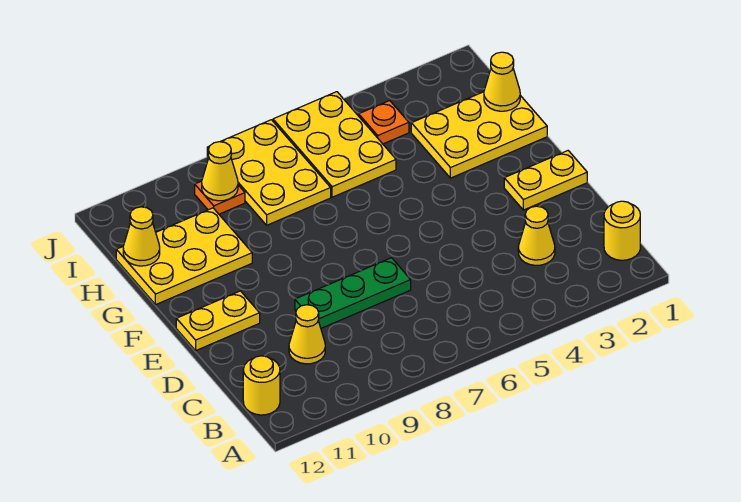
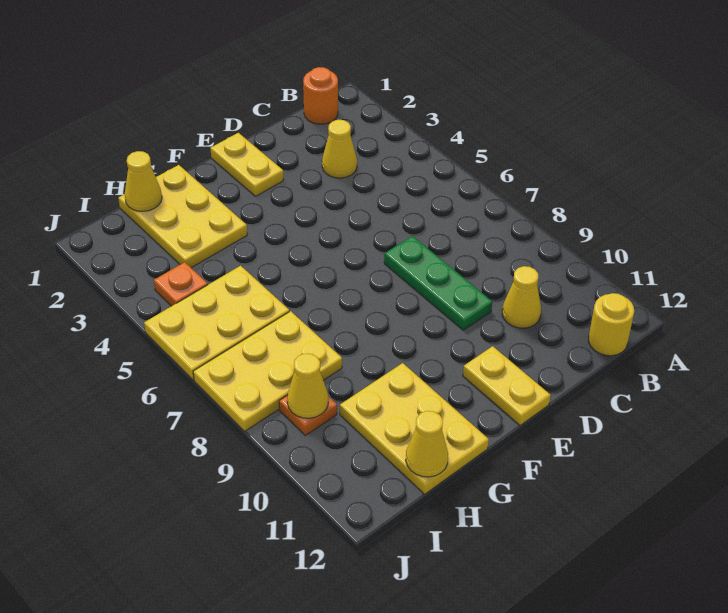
yellow 1x1 round brick [604,201,640,260] -> orange 1x1 round brick [303,67,338,124]

